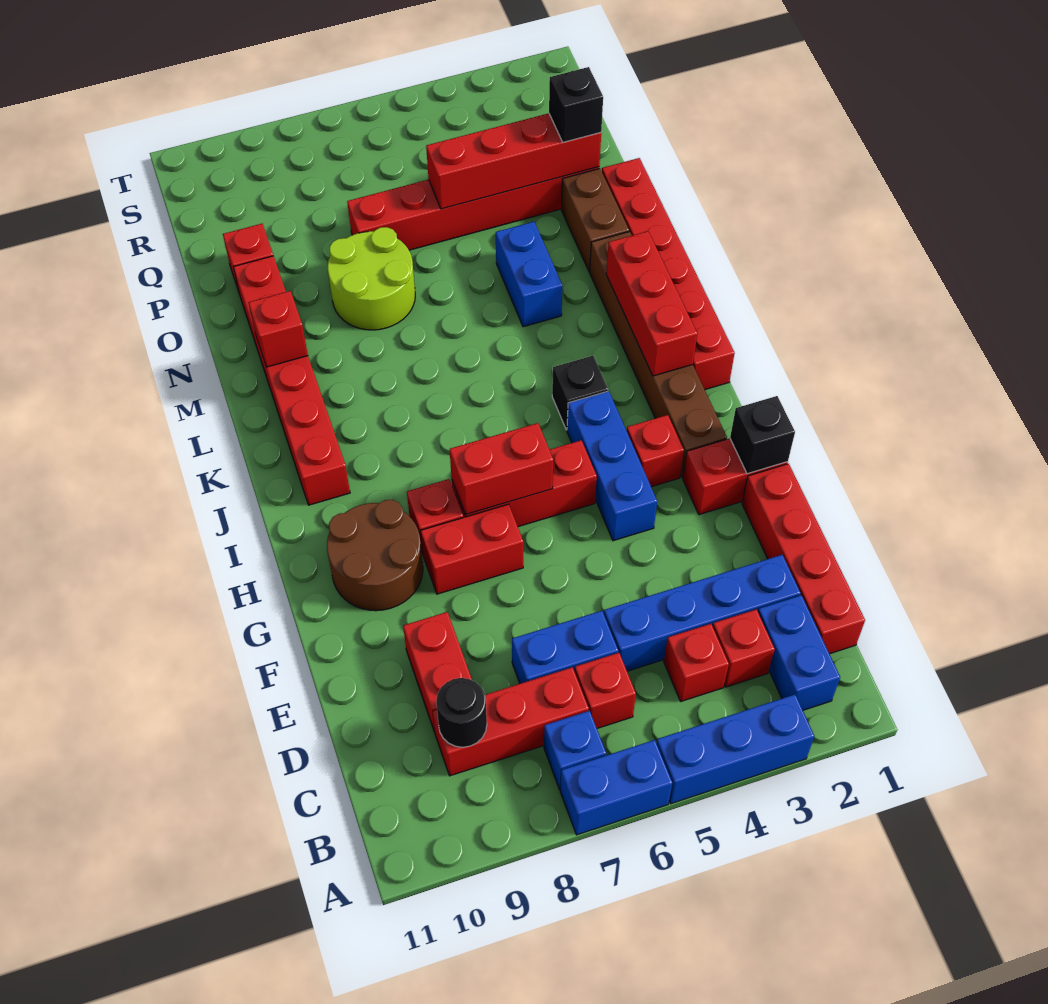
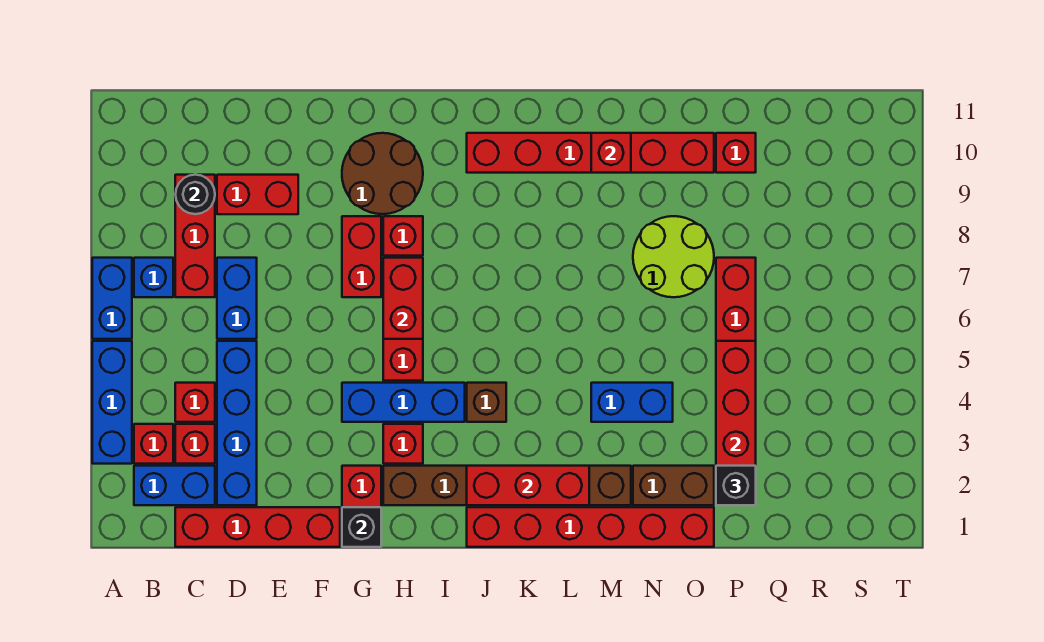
red 1x1 brick [575,653,636,728] -> red 1x1 brick moved to [134,424,173,464]
black 1x1 brick [552,356,608,430] -> brown 1x1 brick [467,383,506,422]

